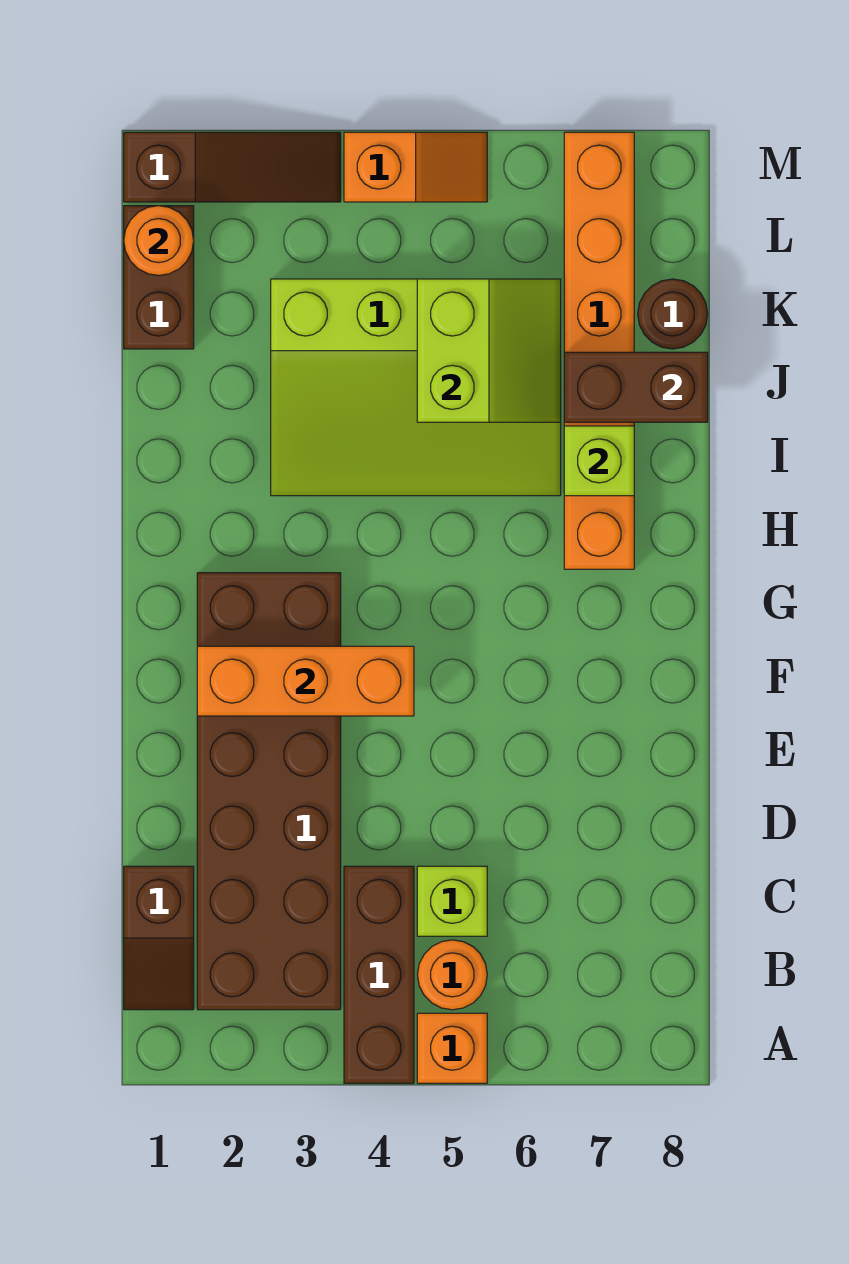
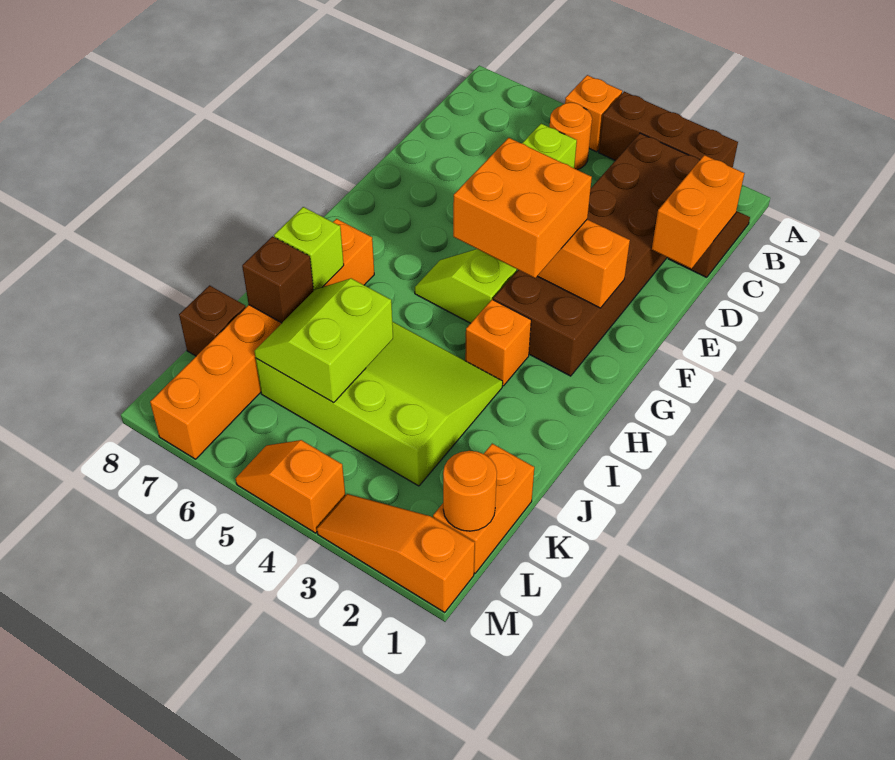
brown 1x3 brick [344,866,414,1083] -> brown 1x3 brick turned to [599,92,738,167]
none -> orange 1x2 brick [652,155,744,269]
none -> orange 2x2 brick [453,138,592,278]
none -> lime 1x2 slope [415,249,517,323]
none -> orange 1x1 brick [465,300,531,386]
brown 1x2 brick [564,352,708,422] -> brown 1x1 brick [242,236,314,323]
brown 1x2 brick [124,206,194,349] -> orange 1x2 brick [433,444,534,573]
brown 1x1 round brick [638,279,708,349] -> brown 1x1 brick [179,285,246,356]
brown 1x3 slope [124,132,341,202] -> orange 1x3 slope [317,494,475,612]

